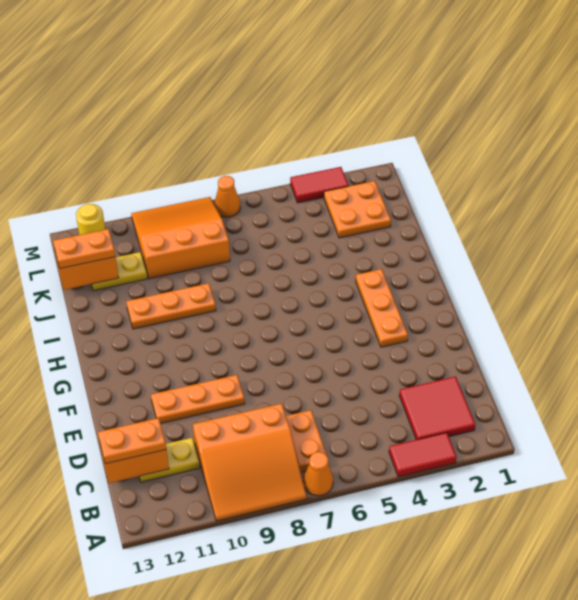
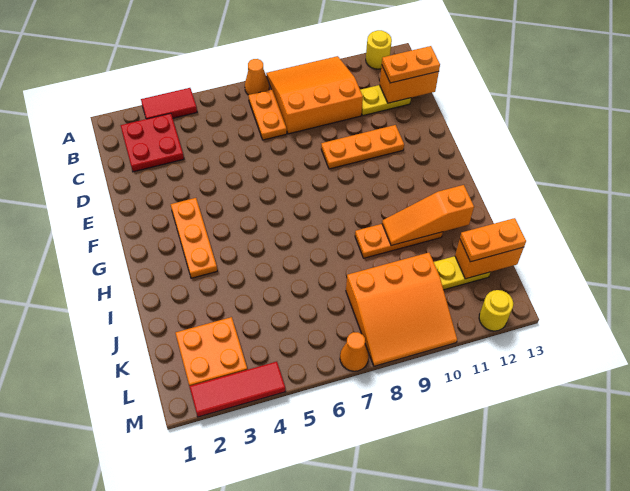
none -> yellow 1x1 round brick [366,30,392,69]
red 2x2 tile [399,376,476,440] -> red 2x2 plate [121,113,184,172]
none -> orange 1x3 slope [382,185,474,246]
red 1x2 tile [290,167,349,203] -> red 1x3 tile [189,362,285,417]

